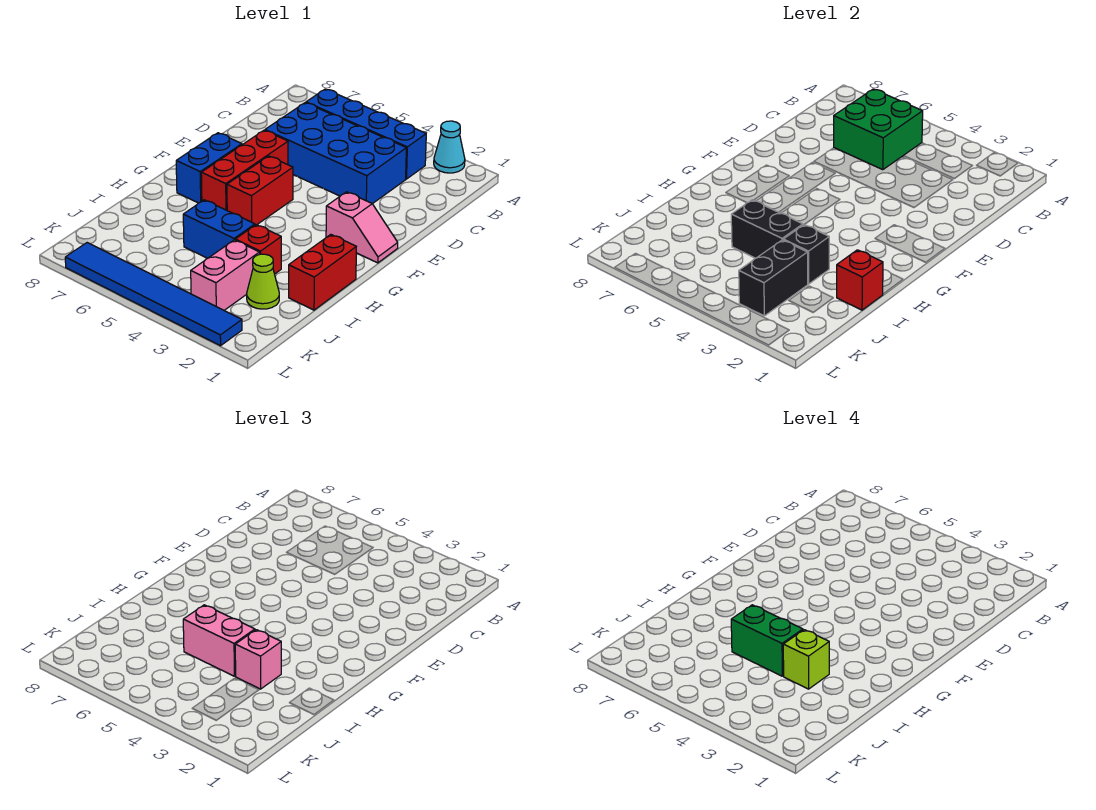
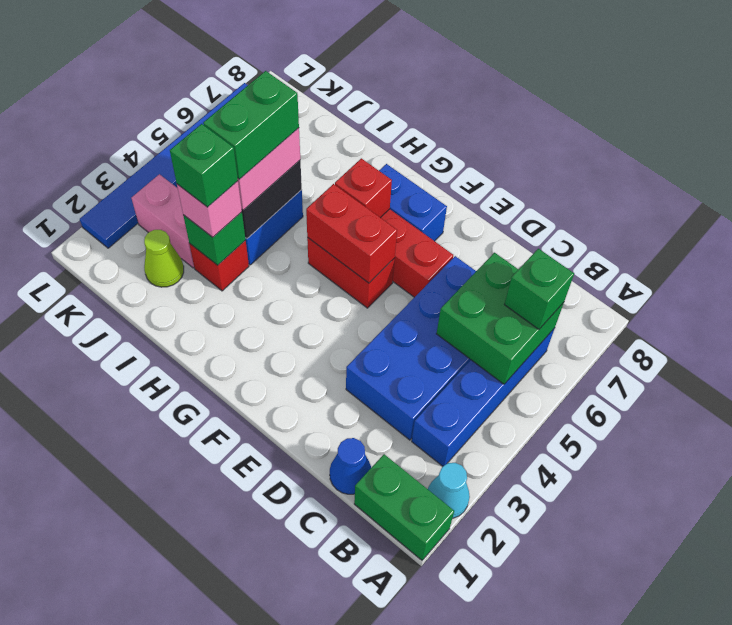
none -> green 1x2 brick [354,454,454,560]
none -> green 1x1 brick [504,249,574,329]
none -> blue 1x1 cone [330,438,371,494]
pink 1x2 slope [326,192,398,263] -> none
red 1x2 brick [289,235,356,310] -> red 1x2 brick moved to [306,184,397,283]
red 1x1 brick [837,250,883,310] -> red 1x1 brick moved to [335,158,392,218]
black 1x1 brick [783,224,829,284] -> green 1x1 brick [183,212,246,265]
lime 1x1 brick [783,630,829,689] -> green 1x1 brick [170,124,238,207]
black 1x2 brick [739,240,808,316] -> none

